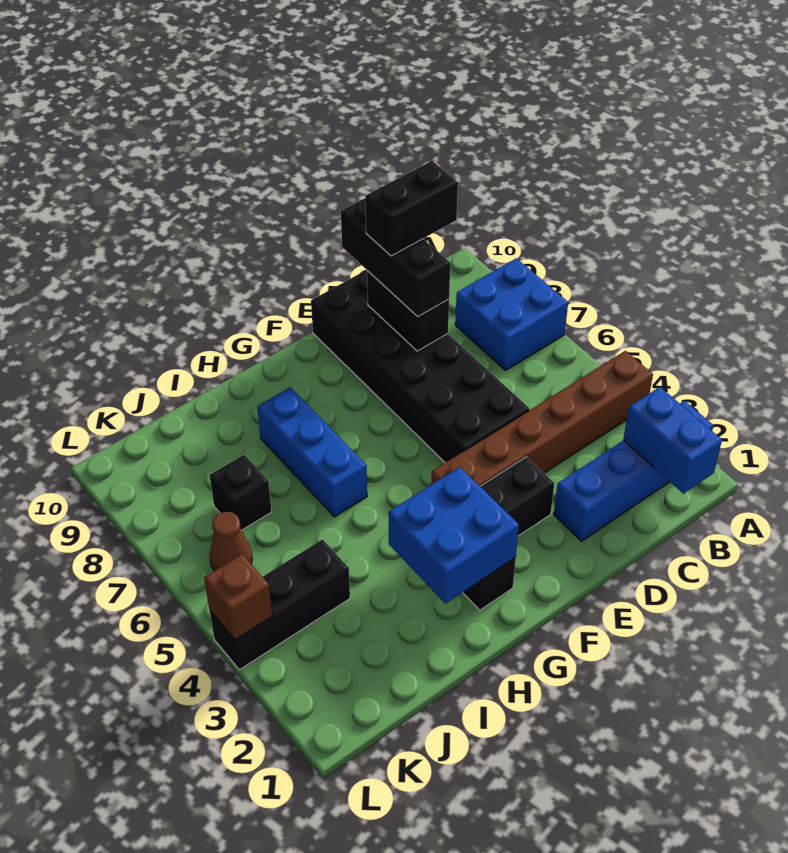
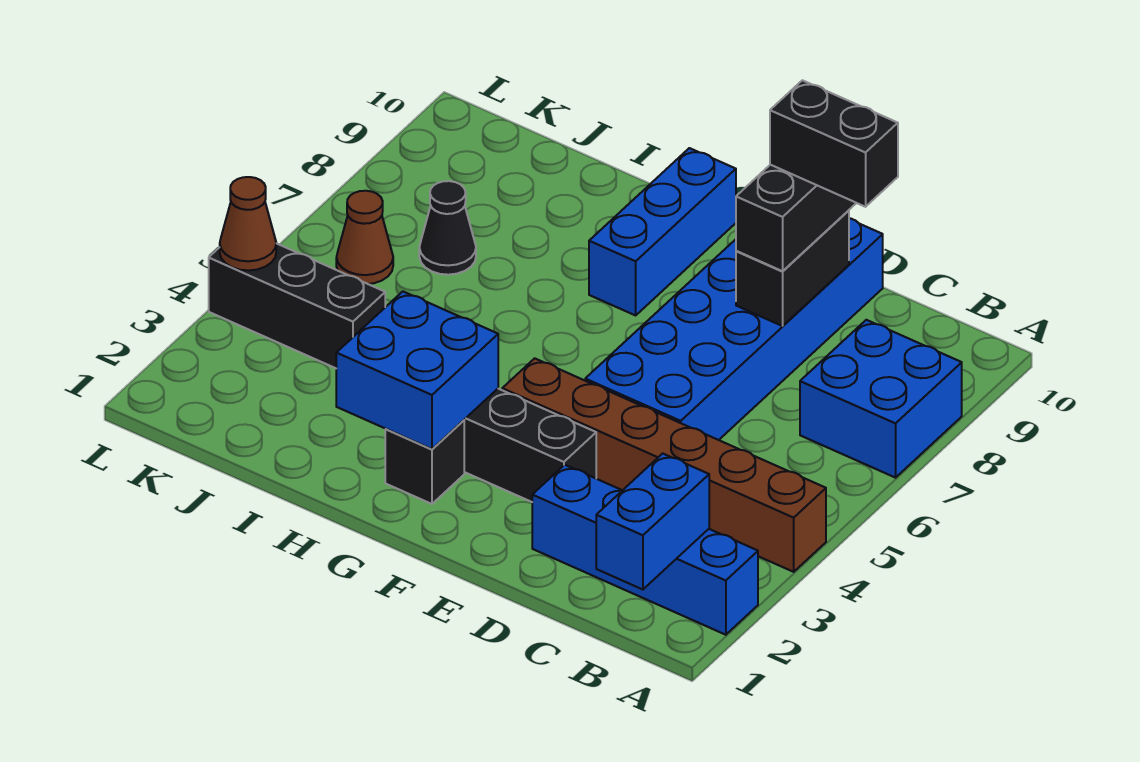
black 2x6 brick [311,270,529,463] -> blue 2x6 brick [585,218,883,440]
blue 1x3 brick [257,387,367,517] -> blue 1x3 brick moved to [589,148,736,315]
black 1x1 brick [209,455,272,530] -> black 1x1 cone [419,181,476,275]
brown 1x1 brick [204,554,272,640] -> brown 1x1 cone [220,177,276,270]

